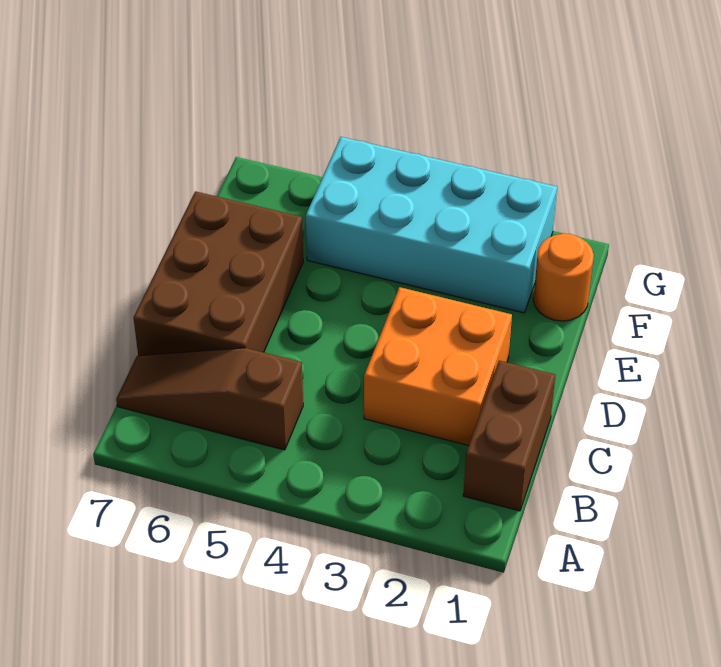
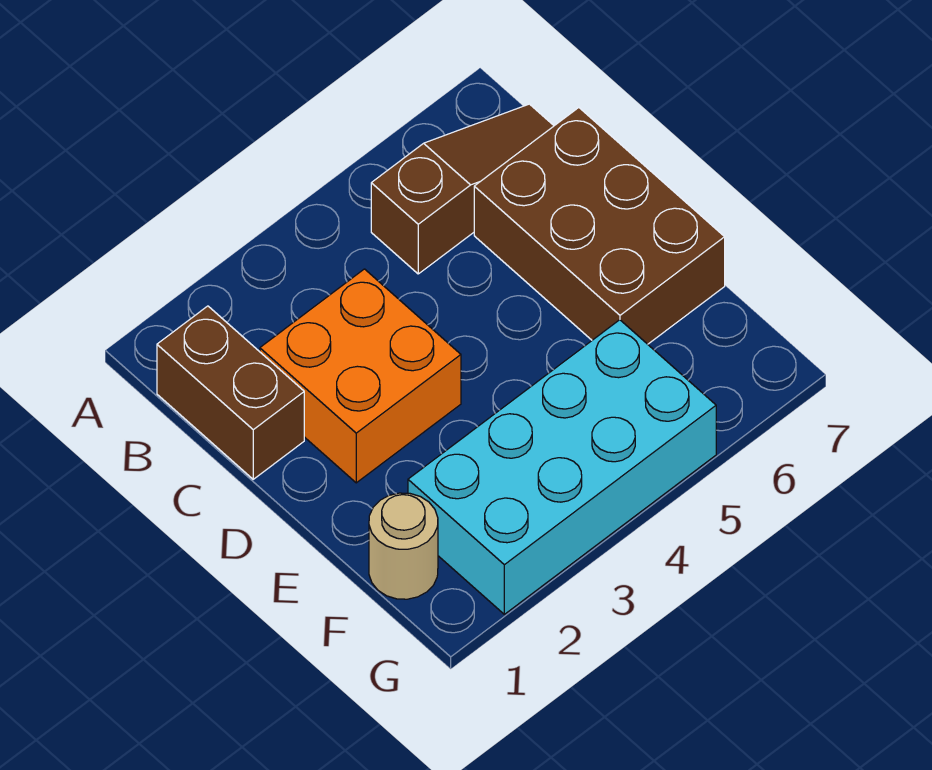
orange 1x1 round brick [533,233,594,321] -> tan 1x1 round brick [369,493,438,599]

